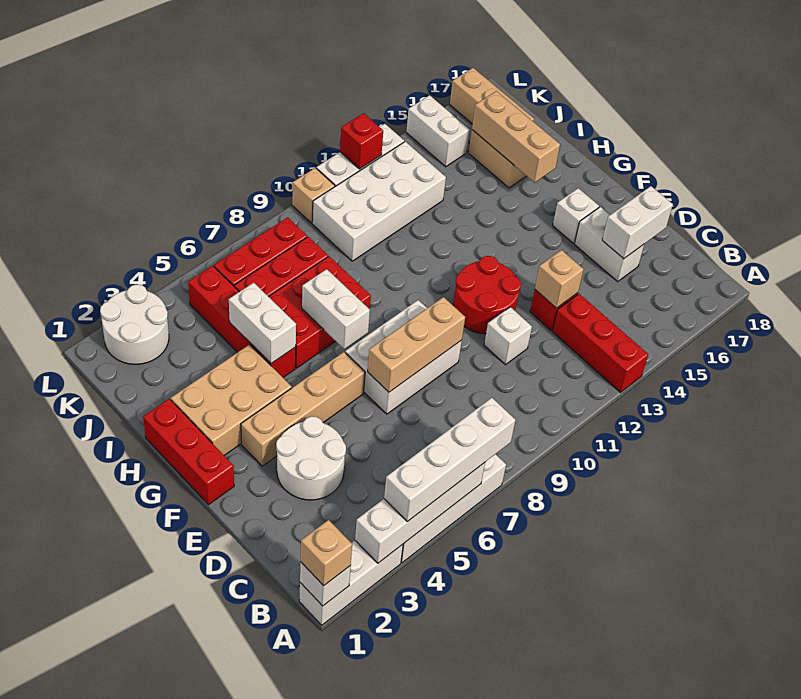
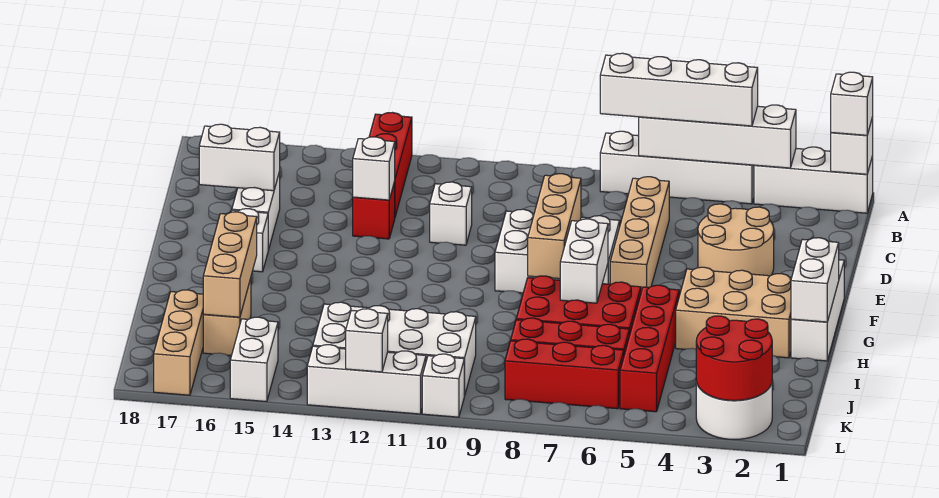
tan 1x1 brick [300,520,352,586] -> white 1x1 brick [831,72,873,135]
white 2x2 round brick [276,416,346,500] -> tan 2x2 round brick [698,204,774,276]
tan 1x1 brick [535,250,584,308] -> white 1x1 brick [353,137,395,200]
tan 1x3 brick [368,297,465,392] -> tan 1x3 brick turned to [528,174,581,279]
red 2x2 round brick [453,256,521,334] -> red 2x2 round brick moved to [696,316,772,401]
red 1x3 brick [143,399,234,505] -> white 1x3 brick [791,260,844,361]
tan 1x4 brick [241,352,365,466] -> tan 1x4 brick turned to [610,177,669,291]
white 1x2 brick [229,283,296,364] -> white 1x2 brick moved to [791,238,839,322]
tan 1x1 brick [292,168,335,223] -> white 1x1 brick [422,354,464,417]
red 1x1 brick [340,113,383,169] -> white 1x1 brick [346,309,388,372]

